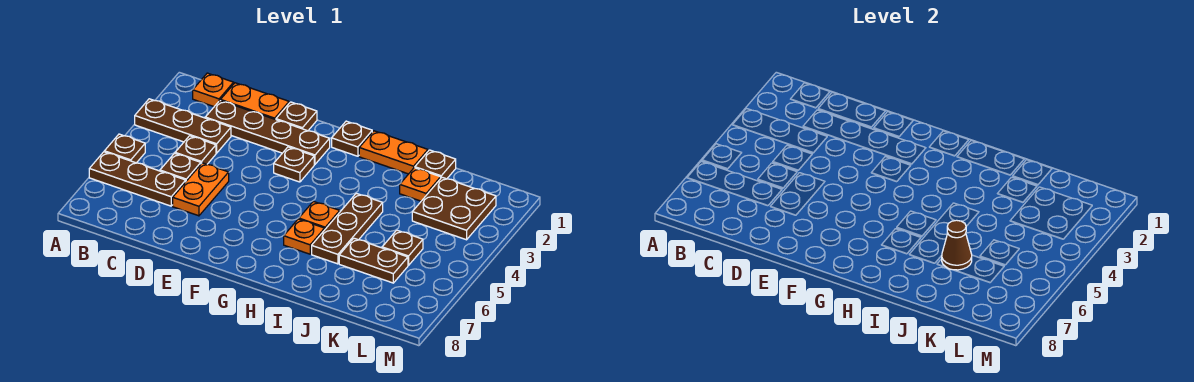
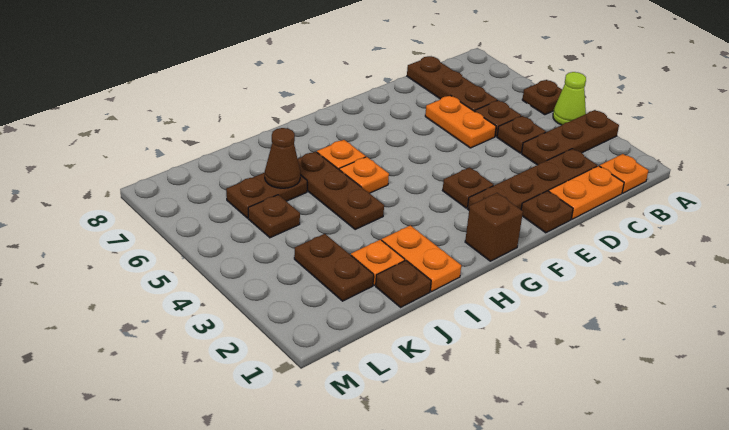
none -> lime 1x1 cone [553,72,586,125]
brown 1x3 plate [89,152,186,206] -> brown 1x3 plate turned to [407,56,497,111]
brown 1x1 plate [332,121,372,156] -> brown 1x1 brick [465,193,523,261]
orange 1x2 plate [359,131,428,174] -> orange 1x2 plate turned to [382,225,461,292]
brown 2x2 plate [412,177,496,240] -> brown 1x2 plate [294,234,374,301]

